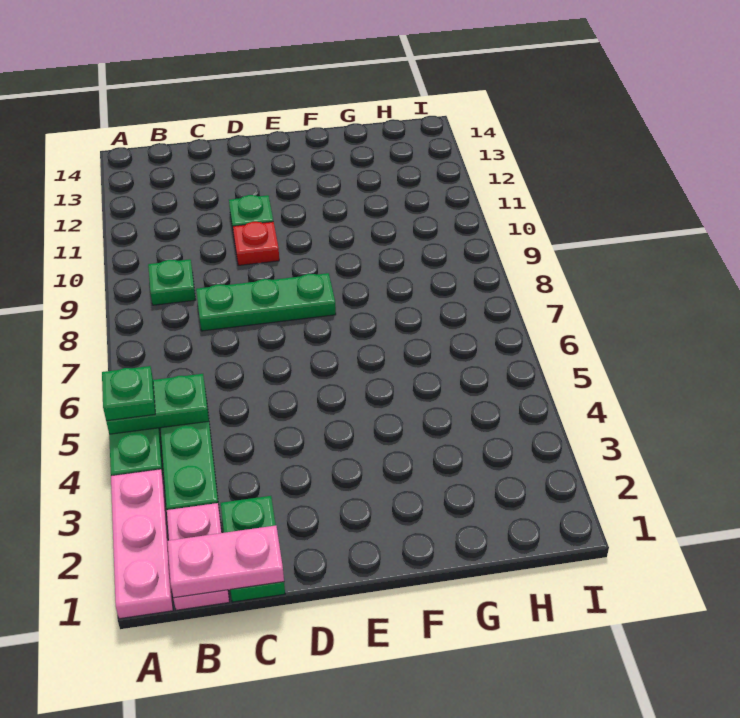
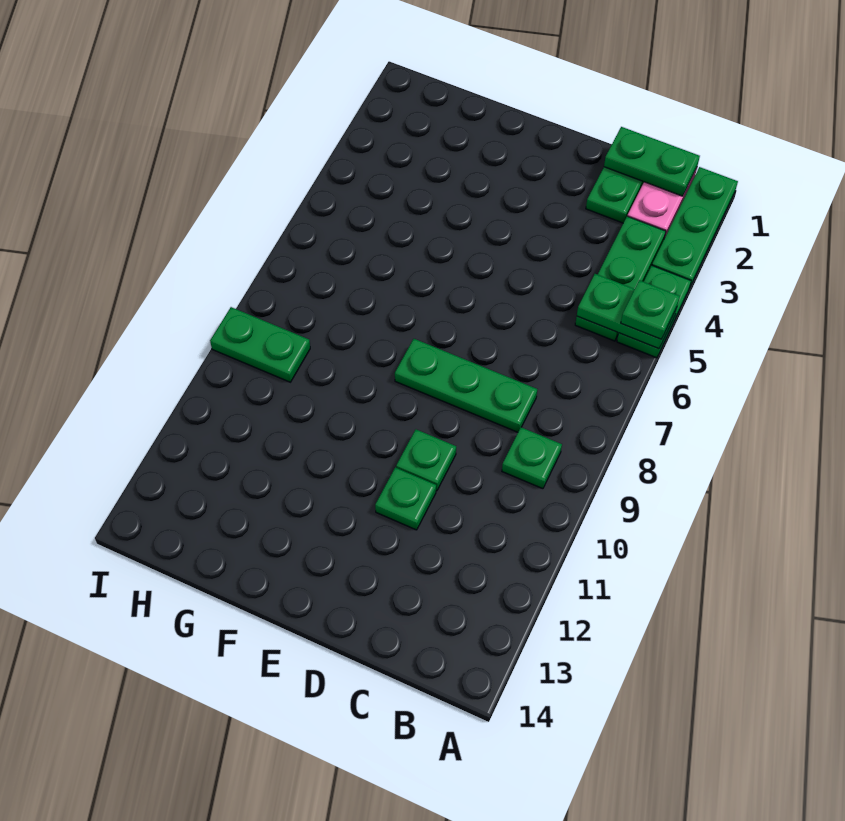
pink 1x3 plate [111,469,173,619] -> green 1x3 plate [652,167,738,287]
pink 1x2 plate [167,526,284,598] -> green 1x2 plate [604,127,700,196]
red 1x1 plate [233,222,279,265] -> green 1x1 plate [396,429,456,491]
none -> green 1x2 plate [210,307,310,382]

